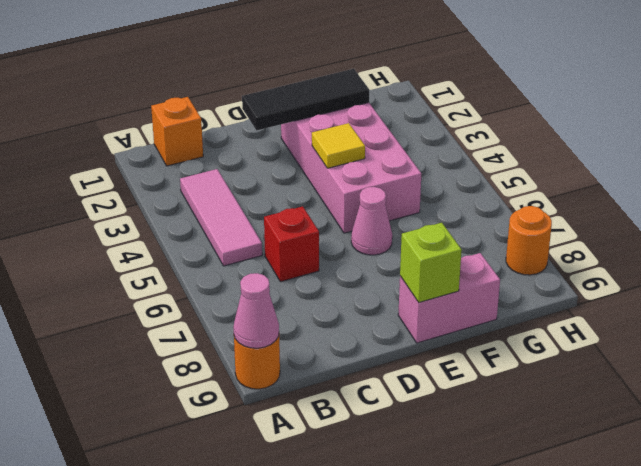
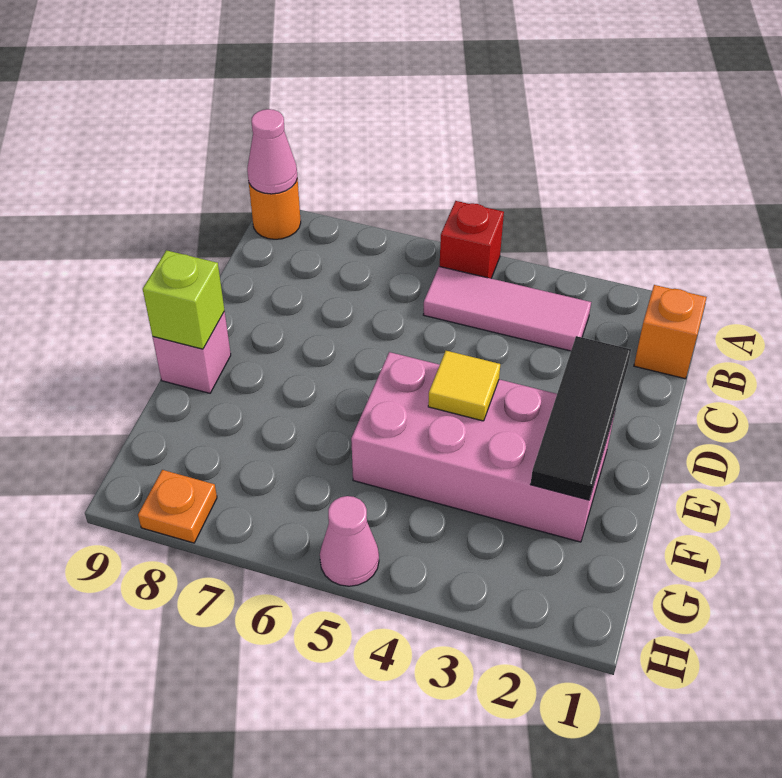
red 1x1 brick [264,206,319,282] -> red 1x1 brick moved to [440,201,504,278]
pink 1x1 cone [351,187,392,255] -> pink 1x1 cone moved to [320,496,379,586]
pink 1x2 brick [398,253,500,343] -> pink 1x1 brick [153,312,231,393]
orange 1x1 round brick [506,206,552,275] -> orange 1x1 plate [138,470,217,543]

